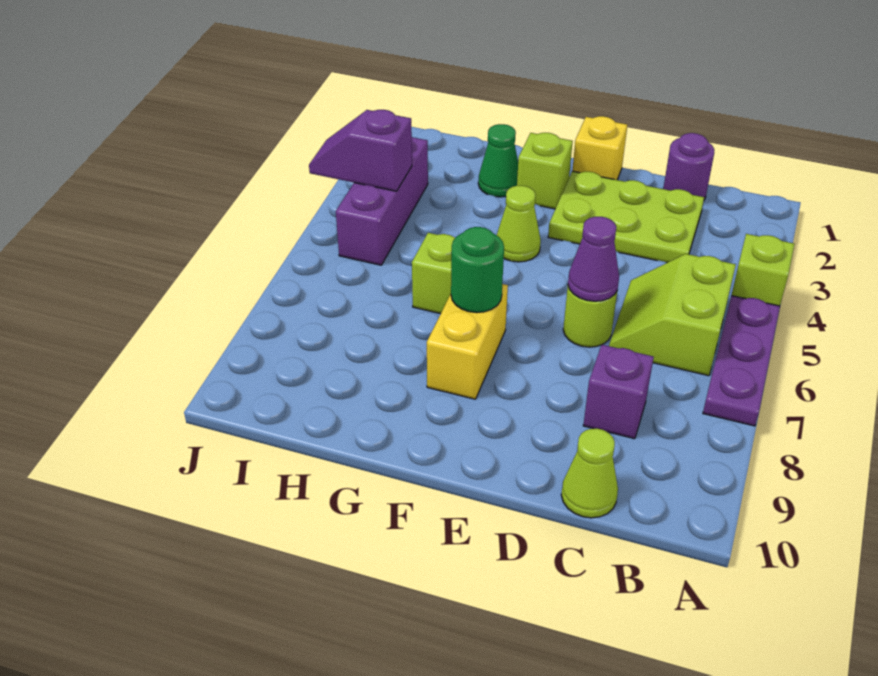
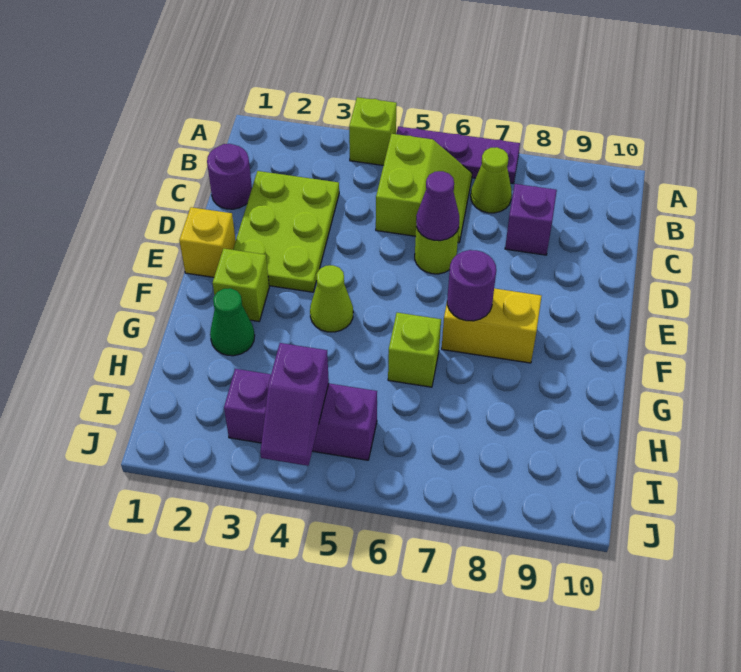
lime 2x2 slope [609,254,736,376] -> lime 2x2 slope turned to [376,134,472,243]
lime 1x1 cone [561,429,618,518] -> lime 1x1 cone moved to [471,147,512,213]
green 1x1 round brick [451,227,504,313] -> purple 1x1 round brick [447,250,496,321]

